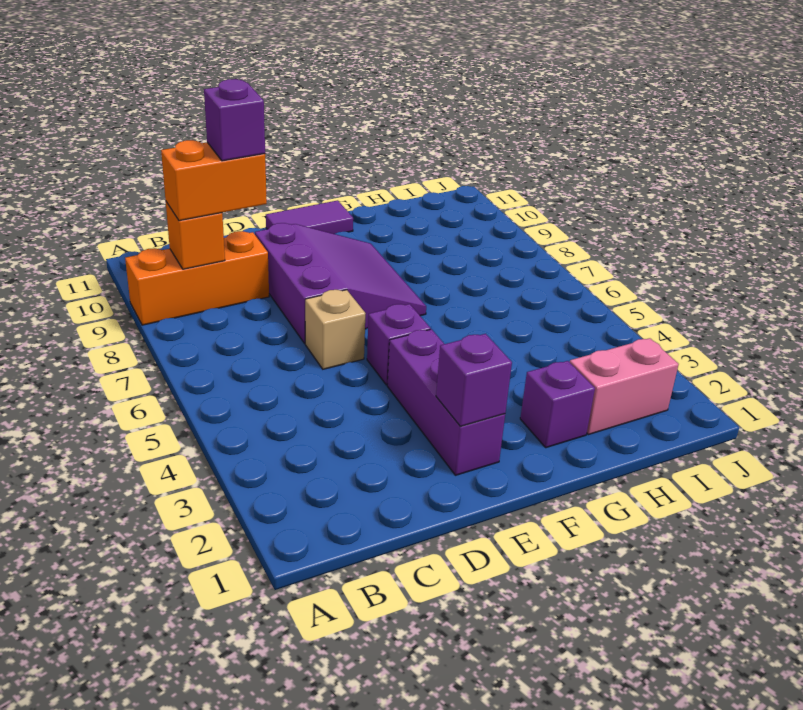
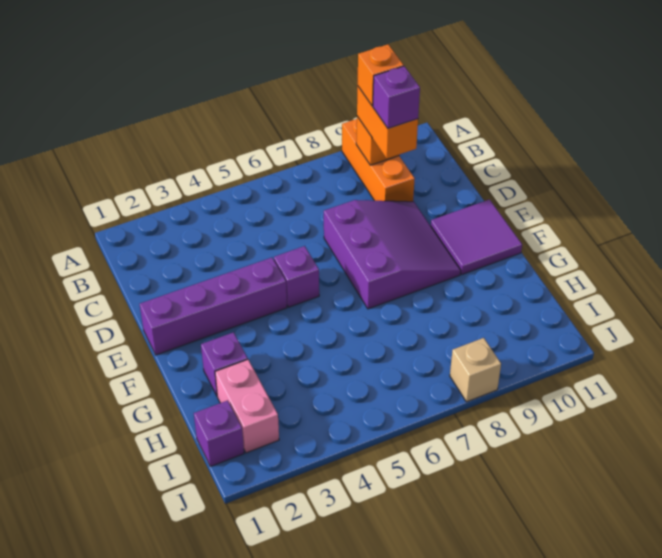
none -> orange 1x1 brick [358,44,404,106]
tan 1x1 brick [305,290,366,369] -> tan 1x1 brick moved to [450,338,501,402]
purple 3x3 slope [255,223,426,343] -> purple 3x3 slope turned to [324,200,461,309]
purple 1x3 brick [387,329,505,475] -> purple 1x4 brick [140,258,287,355]
purple 1x1 brick [436,334,512,426] -> purple 1x1 brick moved to [194,400,244,467]
purple 1x2 tile [266,200,353,234] -> purple 2x2 tile [431,200,522,274]

